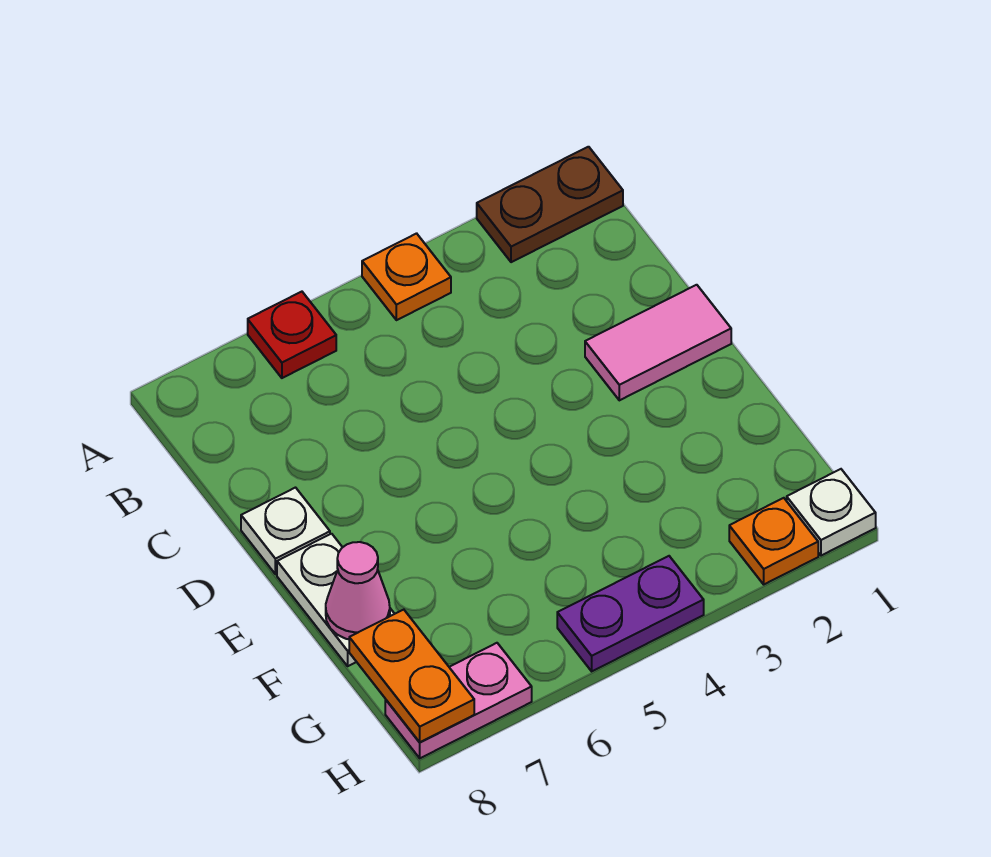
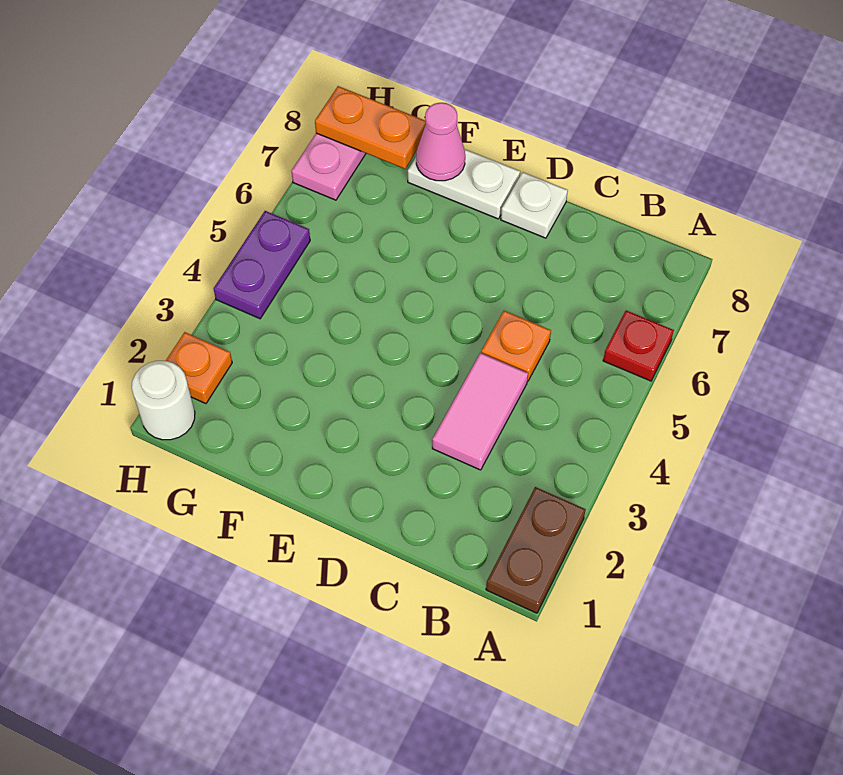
orange 1x1 plate [362,233,451,320] -> orange 1x1 plate moved to [481,311,551,381]
pink 1x2 tile [585,285,731,400] -> pink 1x2 tile moved to [432,353,528,470]
white 1x1 plate [787,469,876,556] -> white 1x1 round brick [132,361,195,440]

